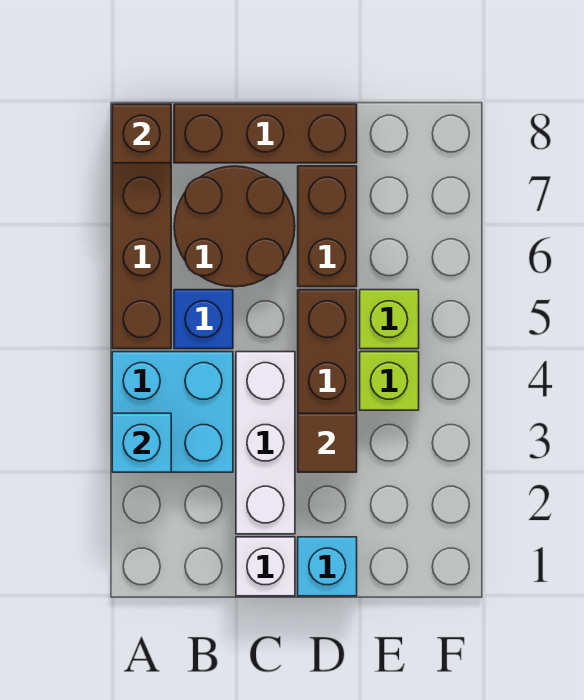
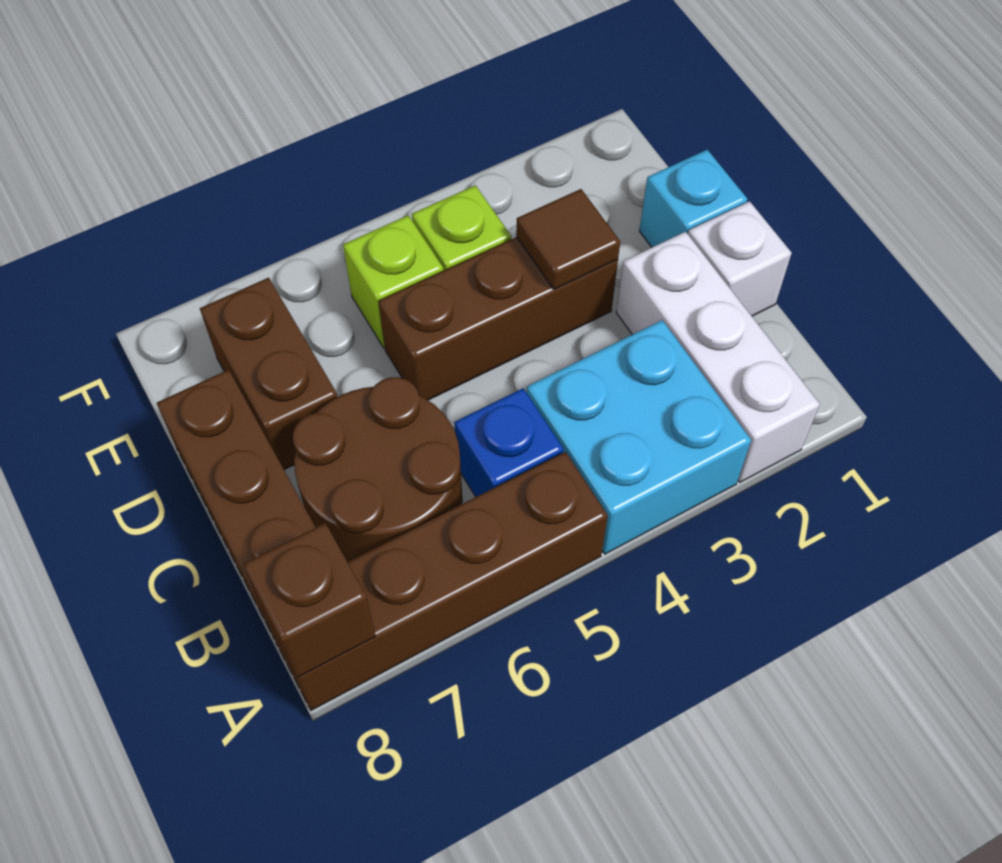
cyan 1x1 brick [112,413,171,472] -> none
white 1x3 brick [236,352,295,534] -> white 1x3 brick turned to [616,232,820,482]
brown 1x2 brick [298,166,357,287] -> brown 1x2 brick turned to [200,278,338,470]

